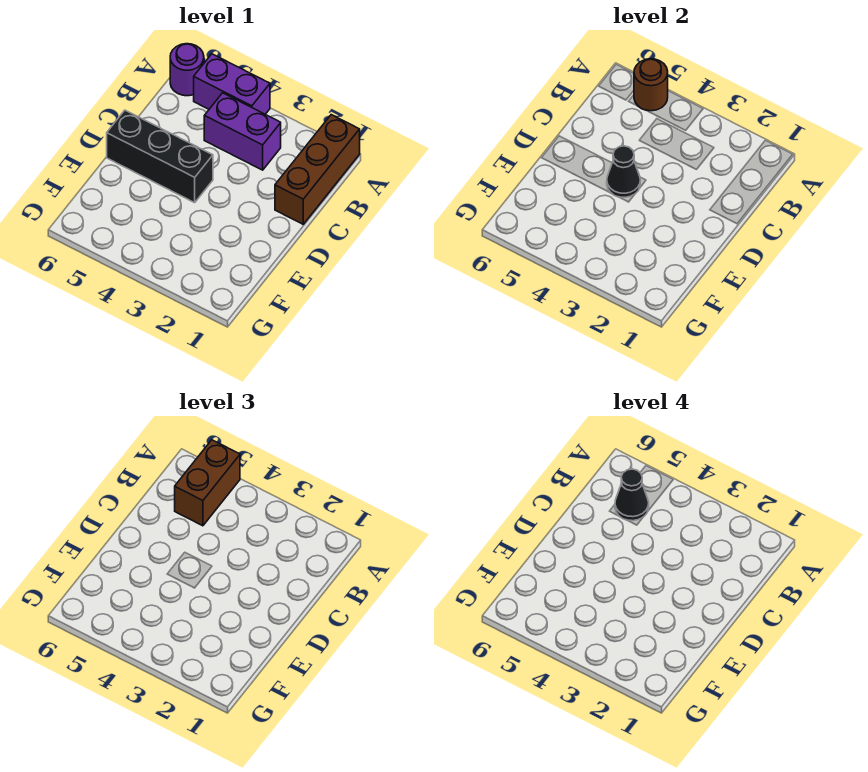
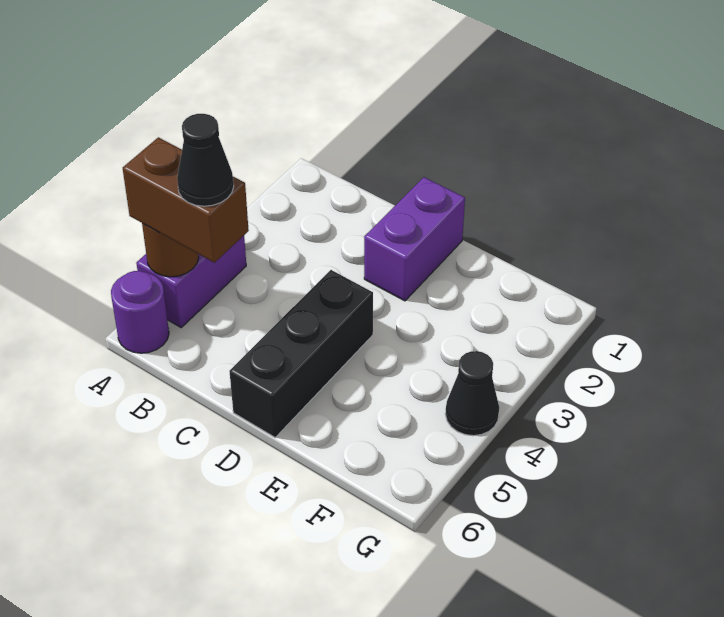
brown 1x3 brick [275,115,360,224] -> none
purple 1x2 brick [204,93,281,170] -> purple 1x2 brick moved to [364,177,465,301]
black 1x1 cone [607,146,640,197] -> black 1x1 cone moved to [445,351,499,436]

